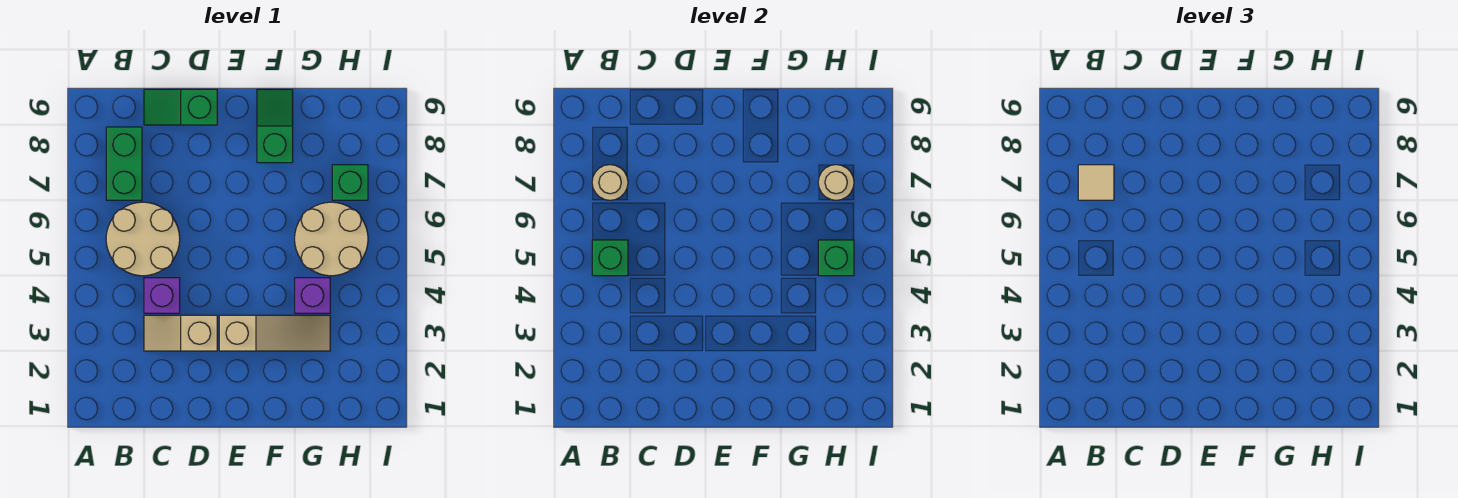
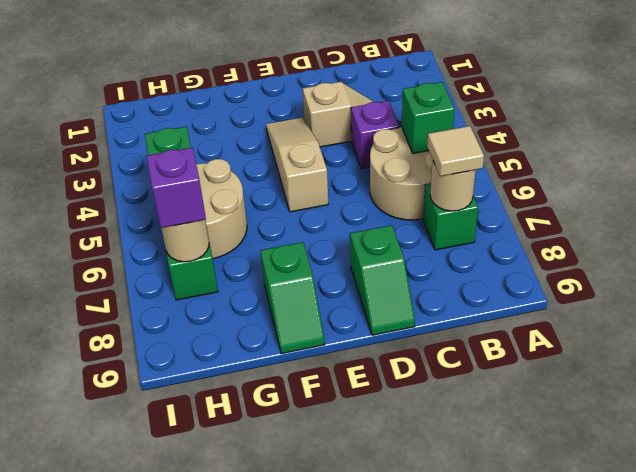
green 1x2 brick [106,127,142,200] -> green 1x1 brick [423,184,478,250]
green 1x2 slope [144,89,217,125] -> green 1x2 slope turned to [350,225,415,335]
tan 1x3 slope [219,315,330,351] -> tan 1x3 slope turned to [266,118,328,212]
purple 1x1 brick [295,278,330,313] -> purple 1x1 brick moved to [147,148,206,228]

